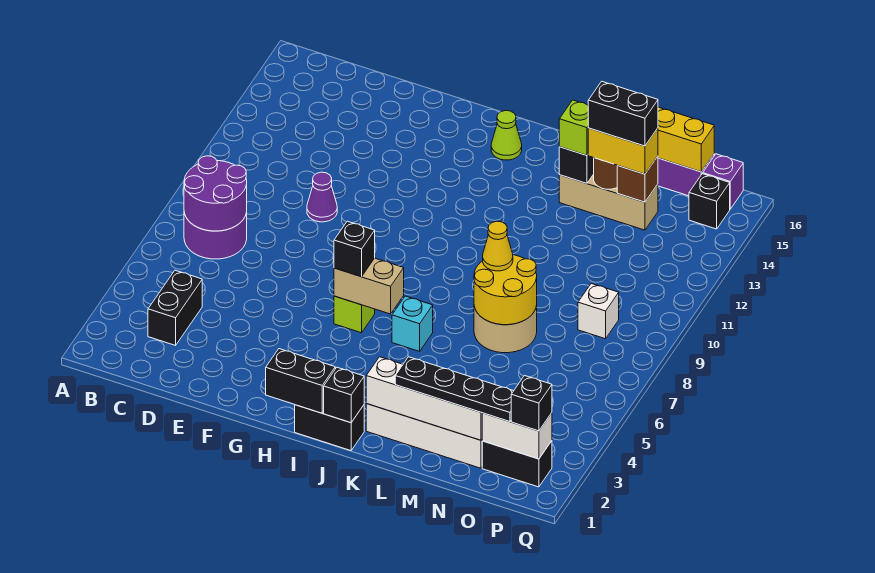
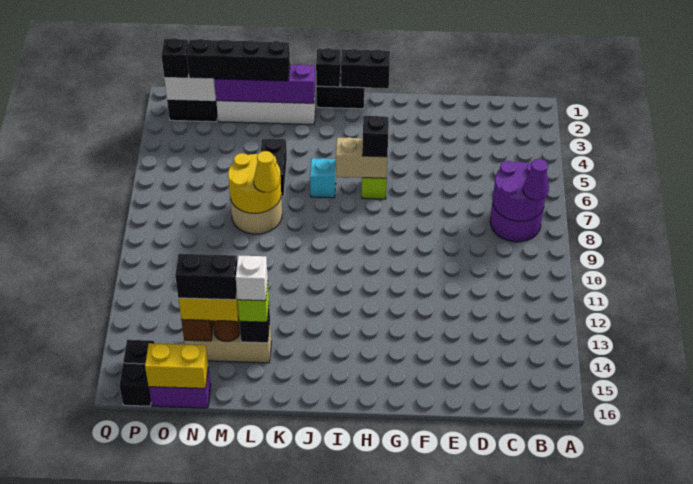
black 1x2 brick [148,270,202,345] -> black 1x2 brick moved to [261,138,287,196]
purple 1x1 cone [307,172,337,222] -> purple 1x1 cone moved to [523,159,549,200]
lime 1x1 cone [491,111,522,160] -> none
white 1x4 brick [366,357,482,440] -> purple 1x4 brick [214,64,315,103]
black 1x4 plate [395,357,513,422] -> black 1x4 brick [187,39,290,81]
white 1x1 brick [578,283,619,339] -> white 1x1 brick moved to [236,255,268,301]
purple 1x1 brick [703,154,743,209] -> black 1x1 brick [119,363,151,406]

